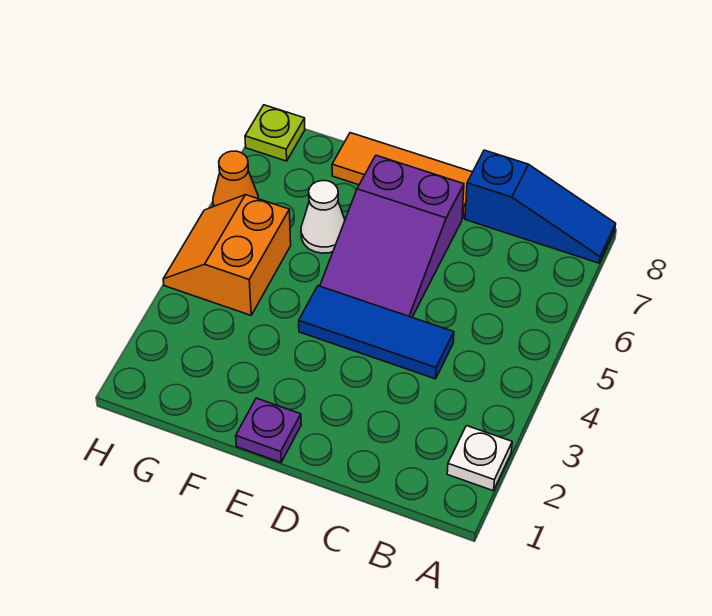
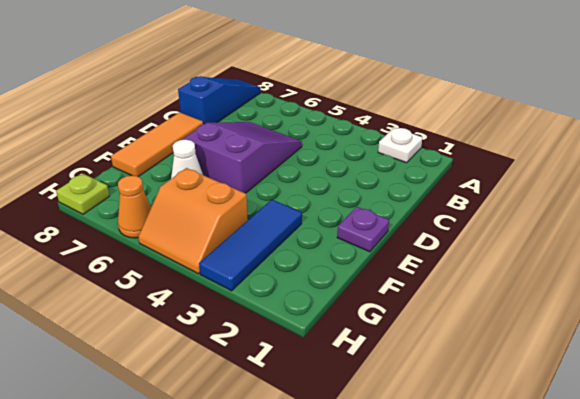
blue 1x3 tile [299,286,454,379] -> blue 1x3 tile moved to [199,200,302,291]
purple 2x3 slope [320,155,464,317] -> purple 2x3 slope turned to [184,122,302,193]

